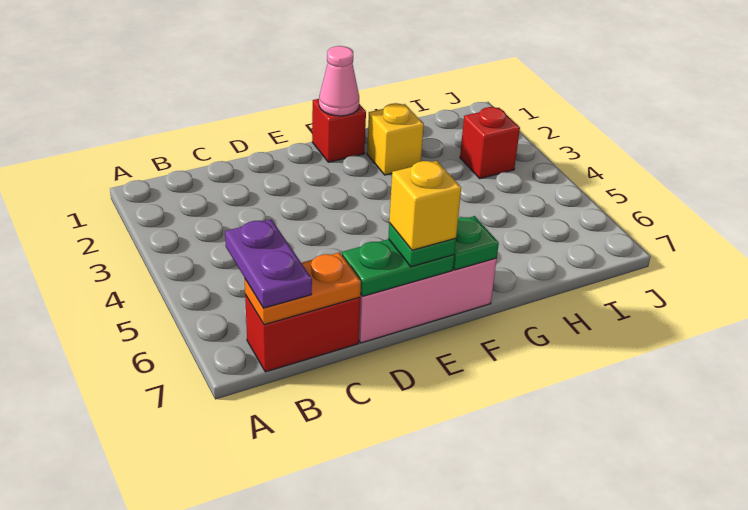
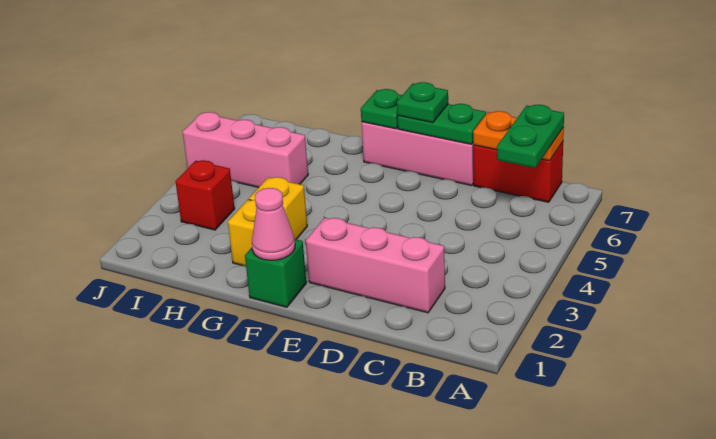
purple 1x2 plate [225,219,312,308] -> green 1x2 plate [497,105,564,168]
none -> pink 1x3 brick [306,218,445,313]
yellow 1x1 brick [389,161,461,250] -> yellow 1x1 brick moved to [249,177,307,239]
red 1x1 brick [312,99,366,162] -> green 1x1 brick [245,239,306,307]
none -> pink 1x3 brick [183,112,308,188]

